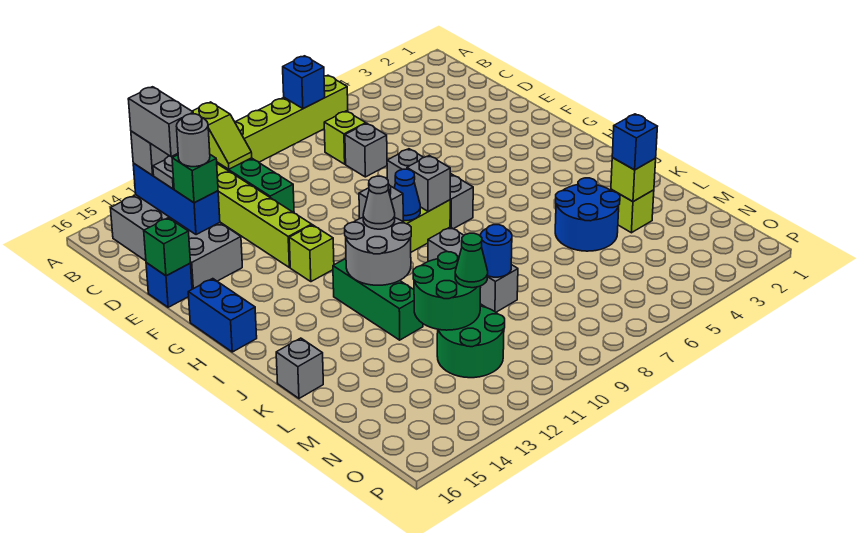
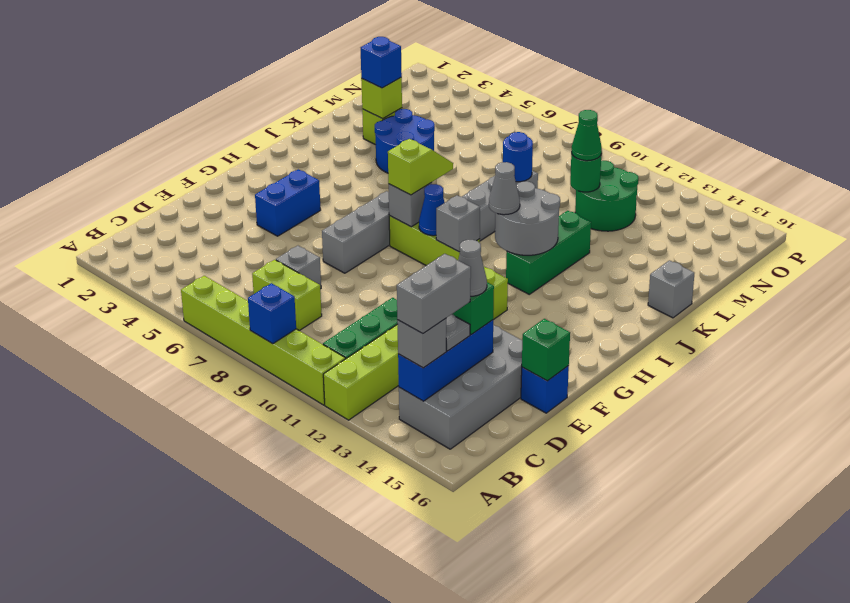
blue 1x1 brick [283,56,325,109] -> blue 1x1 brick moved to [248,283,296,344]
lime 1x2 slope [192,102,252,169] -> lime 1x2 slope moved to [388,139,453,195]
lime 1x1 brick [324,111,366,164] -> lime 1x2 brick [252,260,322,331]
grey 1x1 round brick [176,114,210,167] -> grey 1x1 cone [458,240,487,296]
blue 1x2 brick [188,279,257,352] -> blue 1x2 brick moved to [255,169,321,236]
green 2x2 round brick [413,252,481,330] -> green 1x1 round brick [570,152,601,192]

